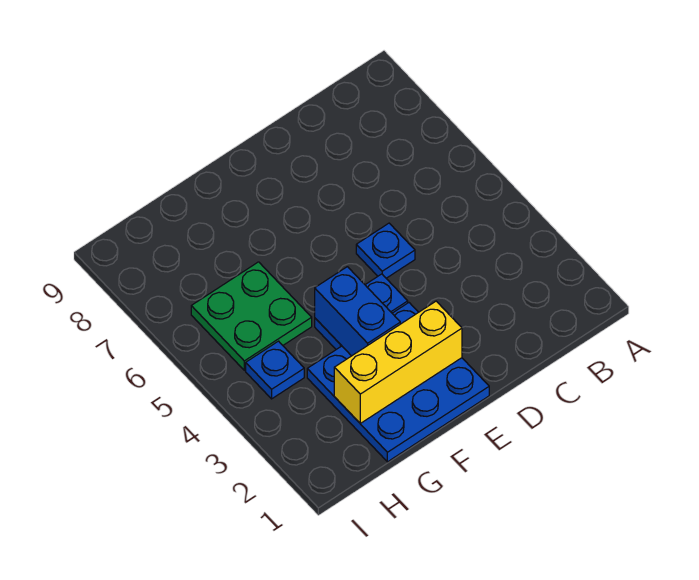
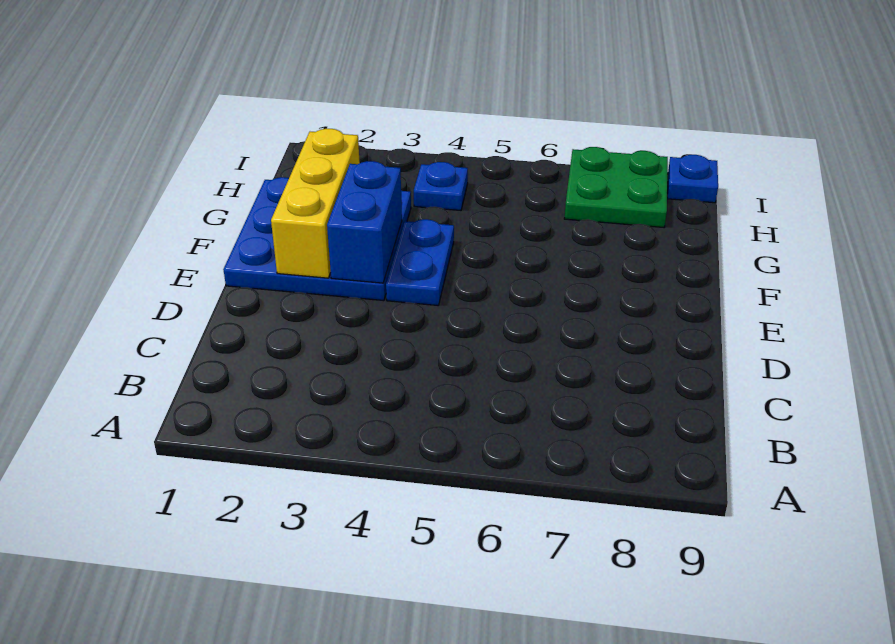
blue 1x1 plate [356,223,415,278] -> blue 1x1 plate moved to [668,155,718,203]
blue 1x2 brick [315,267,400,356] -> blue 1x2 brick turned to [327,161,402,283]
green 2x2 plate [191,262,312,370] -> green 2x2 plate moved to [564,147,668,227]

